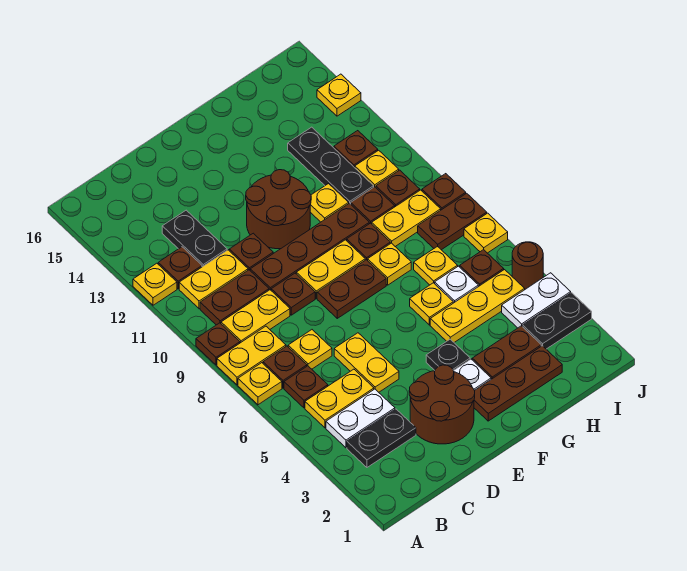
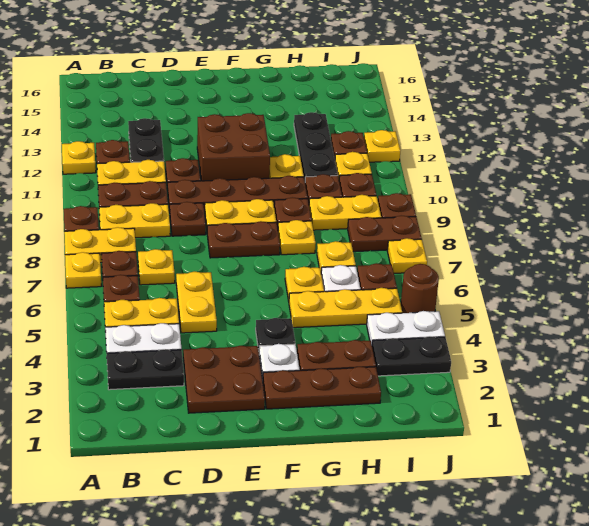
brown 2x2 round brick [409,365,475,444] -> brown 2x2 plate [183,346,265,413]
brown 2x2 round brick [246,170,311,249] -> brown 2x2 brick [197,113,270,181]
yellow 1x1 plate [317,74,361,116] -> yellow 1x1 plate moved to [364,130,400,162]

